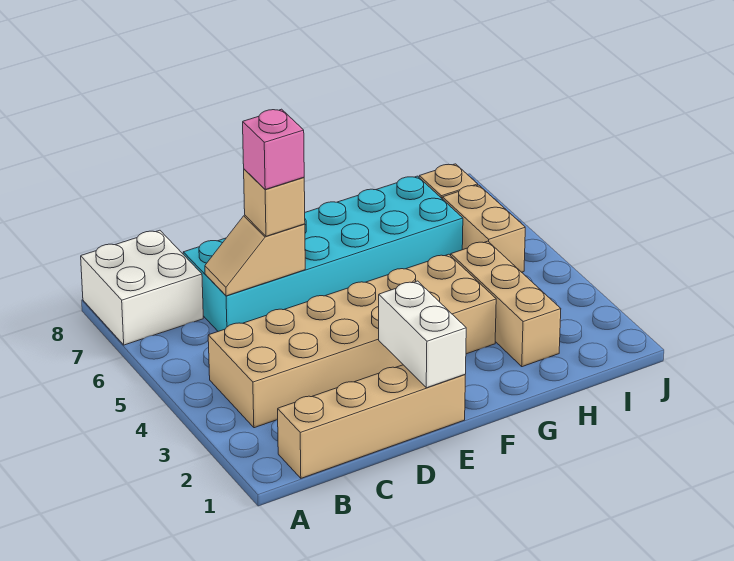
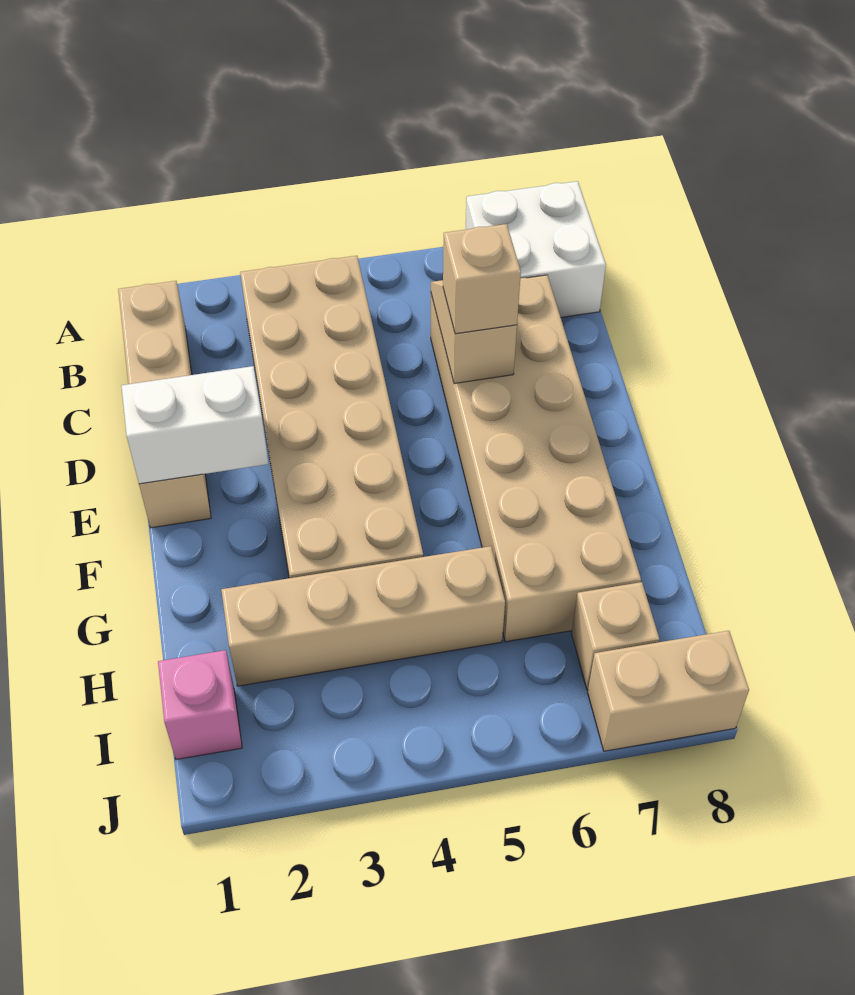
cyan 2x6 brick [183,176,463,331] -> tan 2x6 brick [431,275,641,642]
pink 1x1 brick [243,109,304,189] -> pink 1x1 brick moved to [158,650,242,759]
tan 1x3 brick [451,241,561,367] -> tan 1x4 brick [221,546,505,686]
tan 1x2 brick [442,185,525,272] -> tan 1x2 brick moved to [588,631,749,751]

